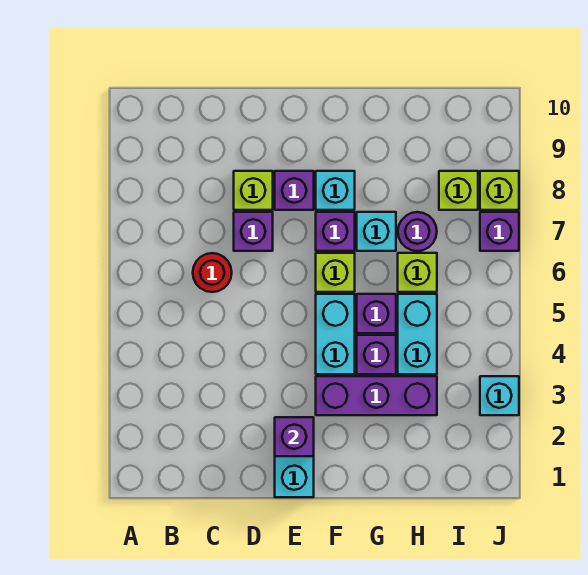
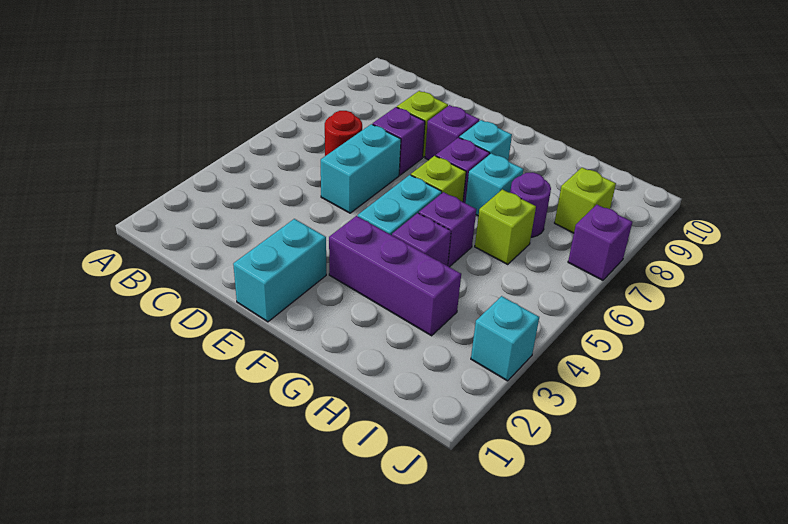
purple 1x1 brick [275,417,314,456] -> none
cyan 1x2 brick [398,294,437,374] -> cyan 1x2 brick moved to [321,124,401,213]
lime 1x1 brick [480,171,519,210] -> none

